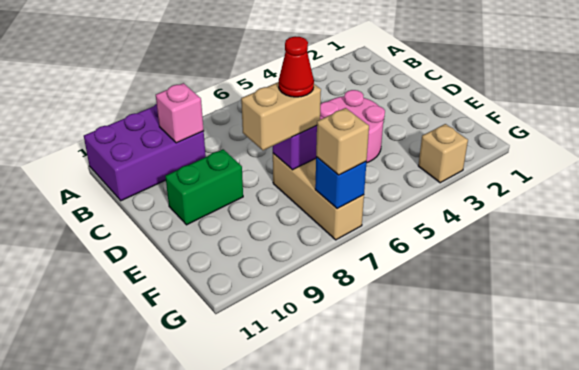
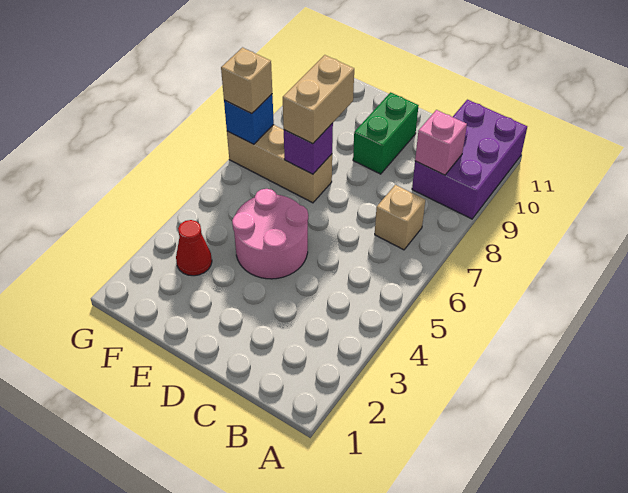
red 1x1 cone [279,36,314,97] -> red 1x1 cone moved to [176,220,212,276]
tan 1x1 brick [418,124,468,183] -> tan 1x1 brick moved to [375,185,425,250]

